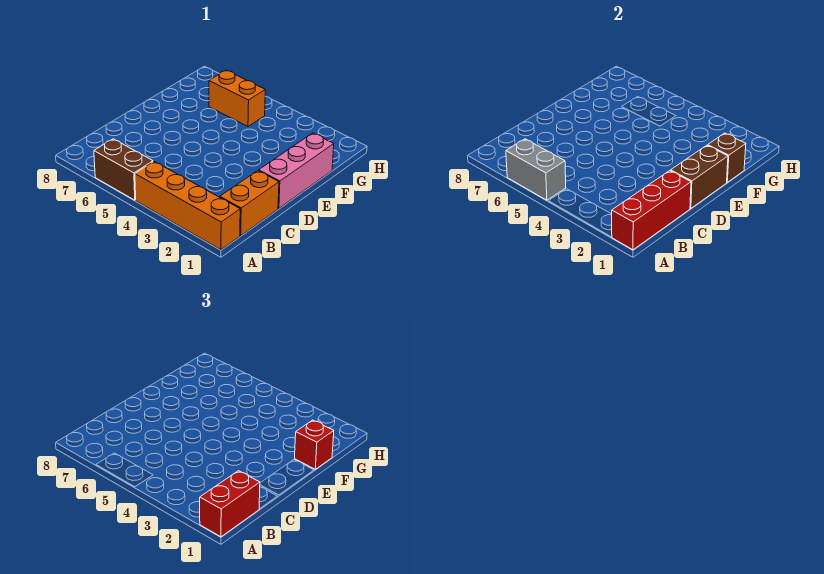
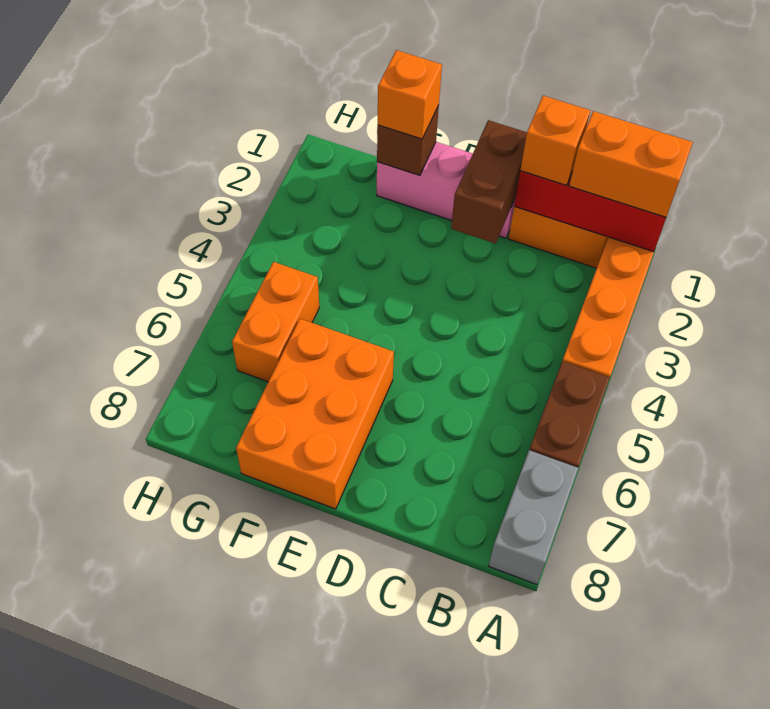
red 1x2 brick [200,471,260,537] -> orange 1x2 brick [569,111,693,217]
grey 1x2 brick [506,139,566,200] -> grey 1x2 brick moved to [489,450,578,584]
none -> orange 1x1 brick [520,96,590,185]
brown 1x2 brick [671,145,728,208] -> brown 1x2 brick turned to [451,120,527,244]
none -> orange 2x3 brick [236,319,394,509]
red 1x1 brick [295,420,334,469] -> orange 1x1 brick [378,50,442,139]

